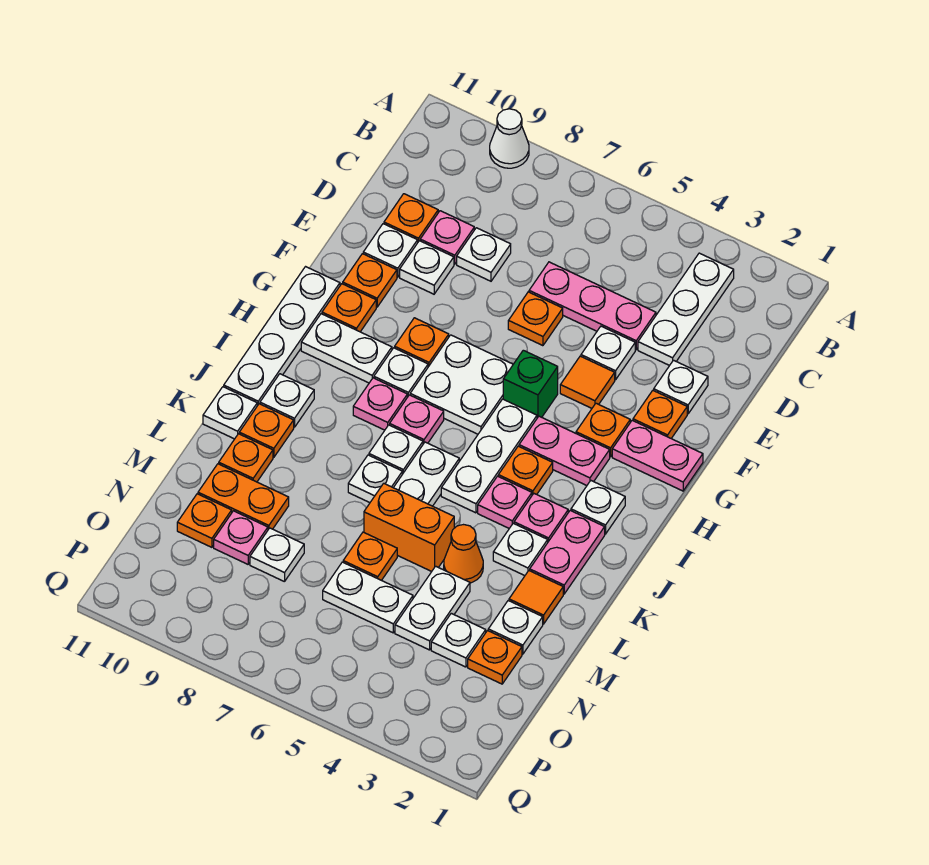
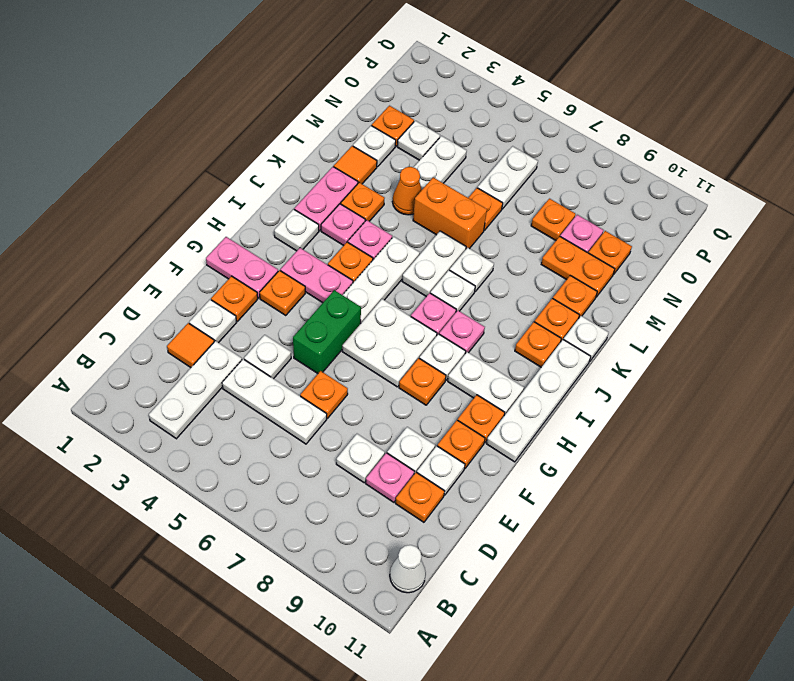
white 1x1 cone [490,109,529,168] -> white 1x1 cone moved to [390,545,426,593]
pink 1x3 plate [529,262,656,350] -> white 1x3 plate [222,359,327,444]
orange 1x1 tile [560,356,615,408] -> orange 1x1 tile moved to [167,323,214,368]
green 1x1 brick [503,350,558,418] -> green 1x2 brick [293,290,361,374]
white 1x1 plate [260,374,314,427] -> orange 1x1 plate [515,322,561,367]
white 1x1 plate [493,523,548,576] -> orange 1x1 plate [341,182,385,221]
white 1x2 plate [323,562,413,633] -> white 1x2 plate turned to [478,146,538,209]
white 1x1 plate [250,528,304,582] -> orange 1x1 plate [531,199,576,240]

